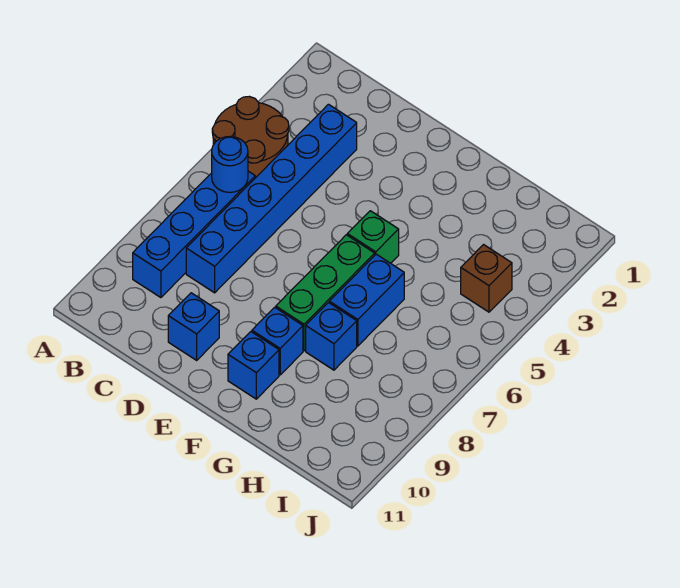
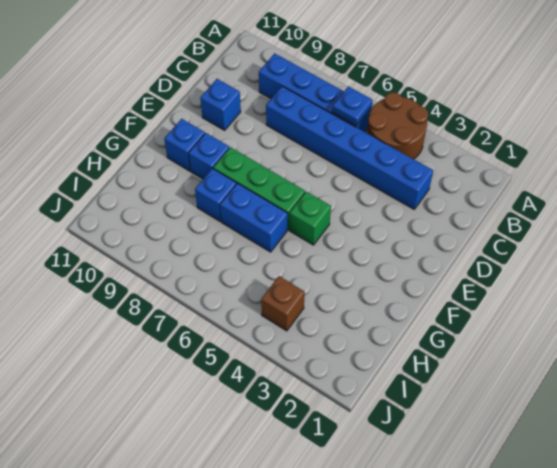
blue 1x1 round brick [212,136,248,192] -> blue 1x1 plate [332,87,372,125]

